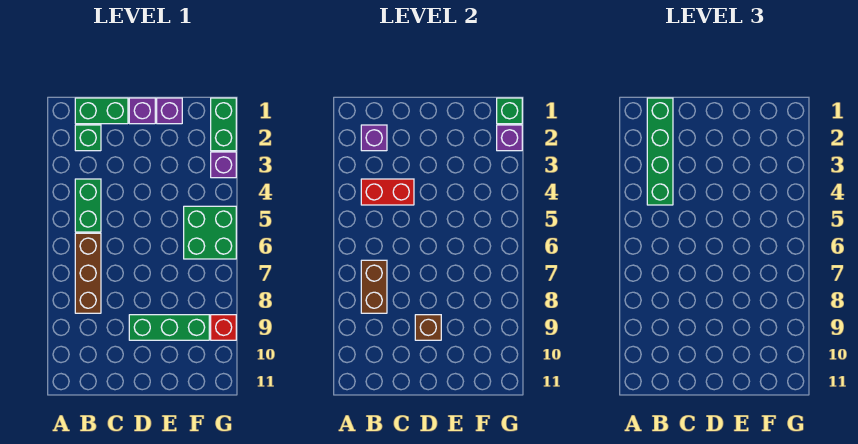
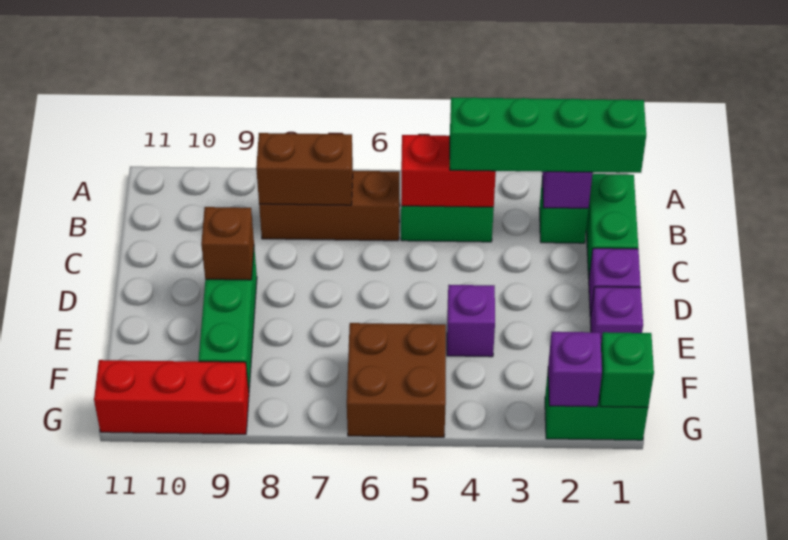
red 1x2 brick [361,179,414,205] -> red 1x2 brick turned to [401,135,496,207]
green 2x2 brick [184,206,236,259] -> brown 2x2 brick [347,323,446,437]
purple 1x1 brick [211,152,236,178] -> purple 1x1 brick moved to [447,285,495,357]
red 1x1 brick [211,315,236,340] -> red 1x3 brick [94,360,249,434]

